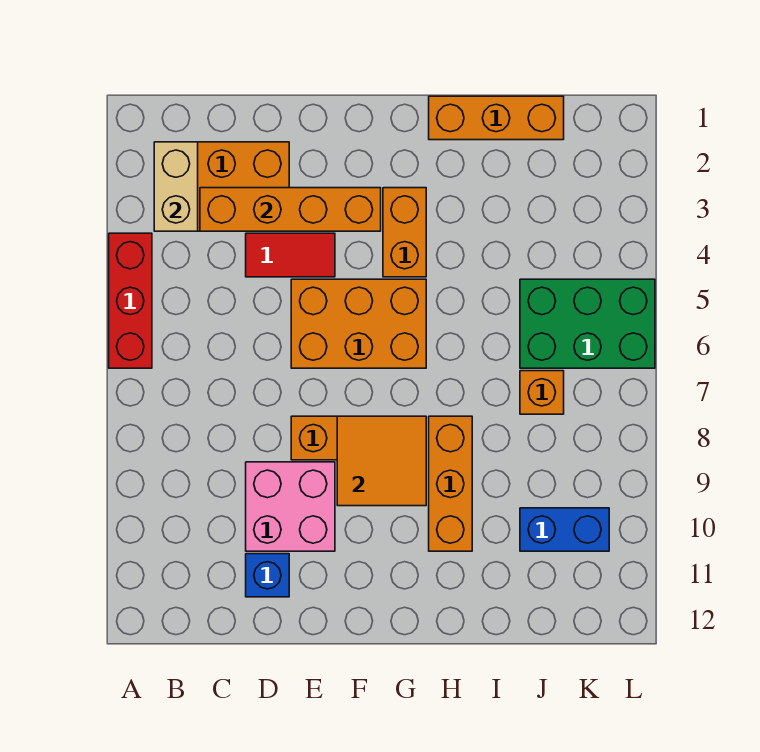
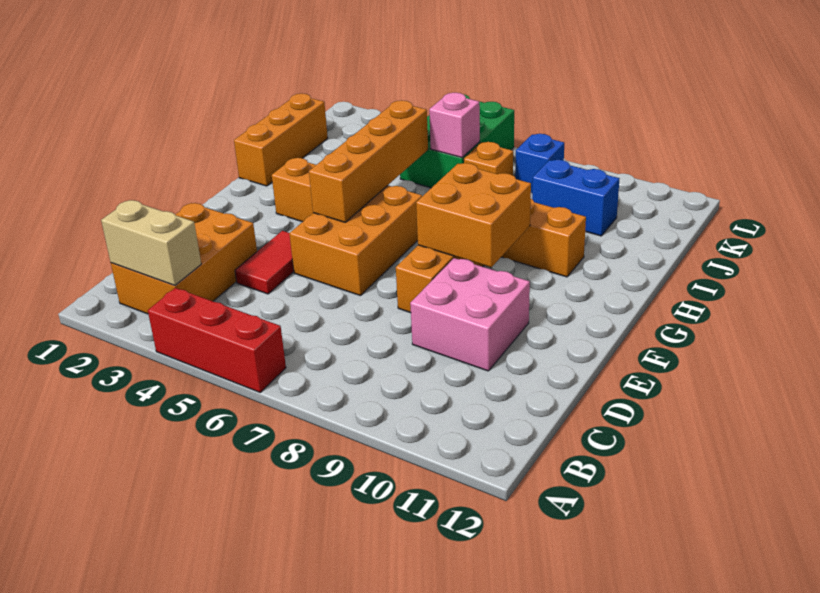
orange 1x4 brick [200,188,381,231] -> orange 1x4 brick moved to [309,100,428,222]
blue 1x1 brick [246,554,289,597] -> blue 1x1 brick moved to [515,134,564,193]
orange 2x2 tile [337,416,426,506] -> orange 2x2 brick [416,163,531,267]
none -> pink 1x1 brick [429,93,480,158]
blue 1x2 brick [520,508,609,551] -> blue 1x2 brick turned to [532,160,619,236]

